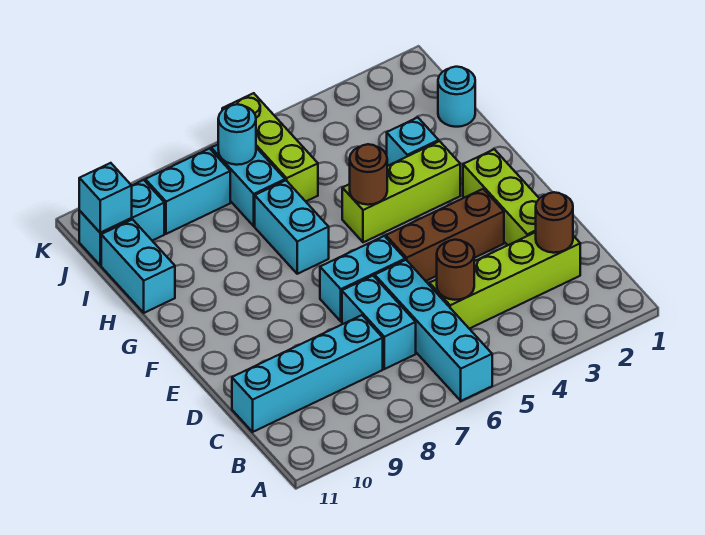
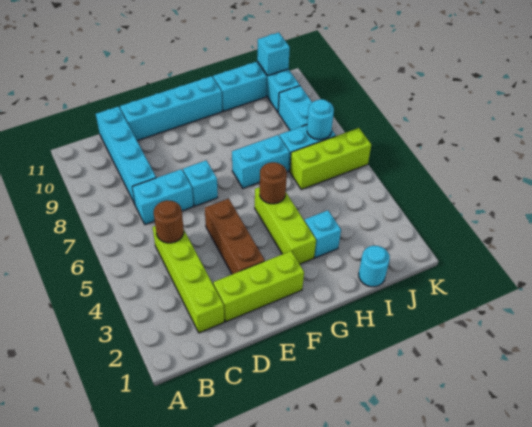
cyan 1x4 brick [375,260,492,401] -> cyan 1x4 brick moved to [120,76,222,141]
brown 1x1 round brick [536,192,573,253] -> none
cyan 1x2 brick [320,236,405,321] -> cyan 1x1 brick [183,160,218,206]

